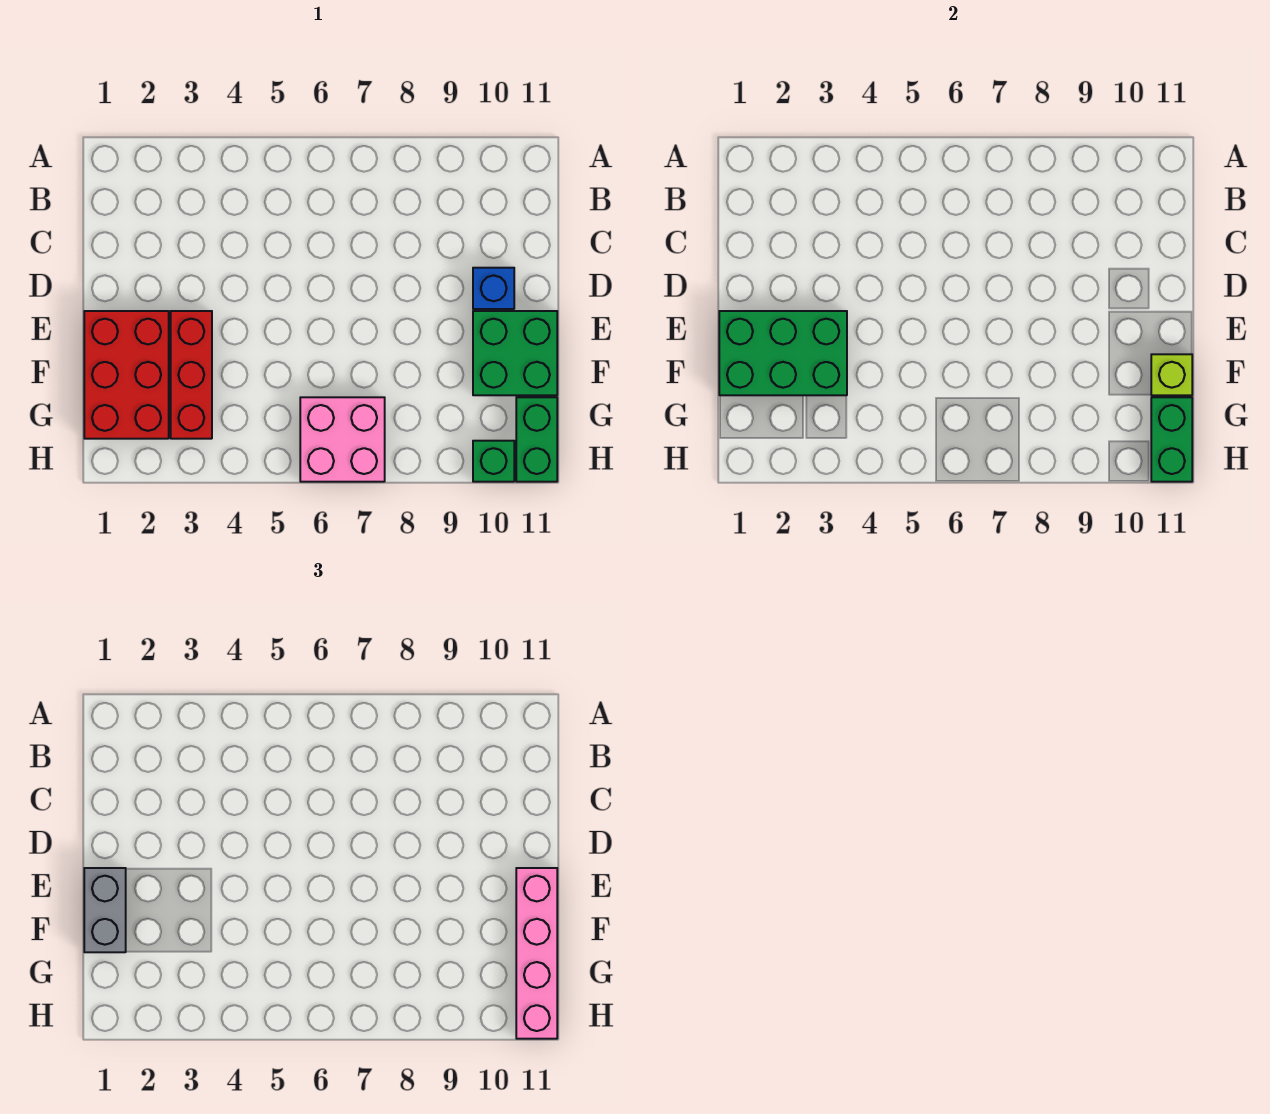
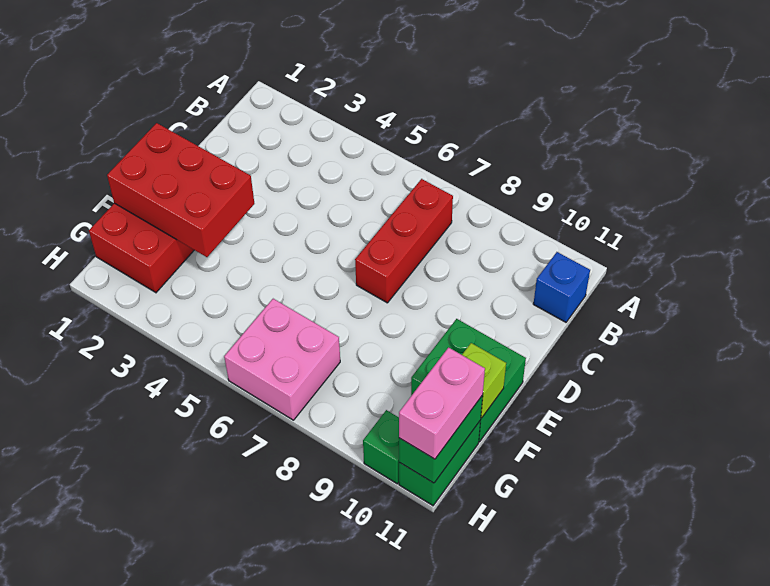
blue 1x1 brick [473,268,514,309] -> blue 1x1 brick moved to [533,252,590,322]
green 2x3 brick [719,311,847,395] -> red 2x3 brick [107,123,254,257]
grey 1x2 brick [84,868,126,952] -> none
red 1x3 brick [171,311,212,439] -> red 1x3 brick moved to [355,179,453,303]
pink 1x4 brick [516,868,557,1039] -> pink 1x2 brick [399,348,485,459]

